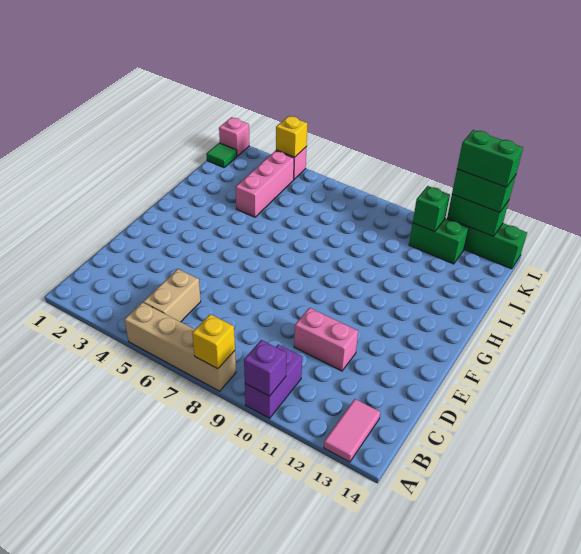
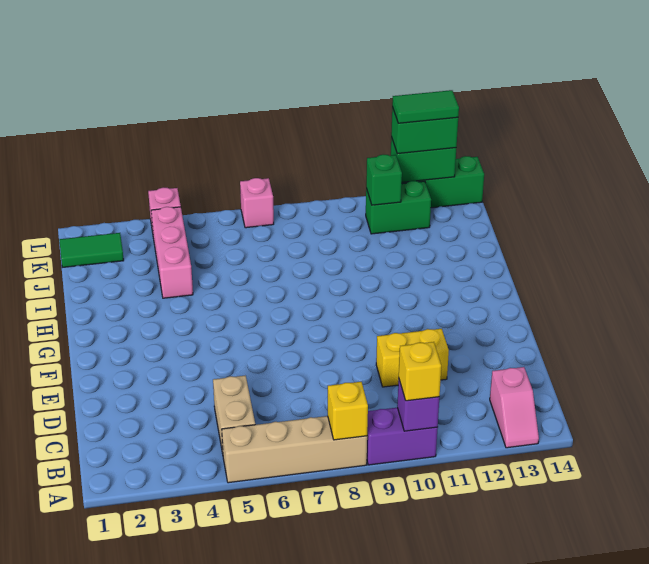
purple 1x2 brick [245,344,302,418] -> purple 1x2 brick turned to [367,408,438,465]
pink 1x2 tile [324,399,380,462] -> pink 1x2 slope [490,367,539,448]
pink 1x2 brick [294,308,358,371] -> yellow 1x2 brick [376,329,449,387]
green 1x1 tile [206,143,237,168] -> green 1x2 tile [59,233,124,267]
pink 1x1 brick [219,117,249,156] -> pink 1x1 brick moved to [240,178,274,228]
yellow 1x1 brick [276,116,307,157] -> yellow 1x1 brick moved to [399,342,441,401]
green 1x2 brick [457,130,523,187] -> green 1x2 tile [392,90,459,123]

